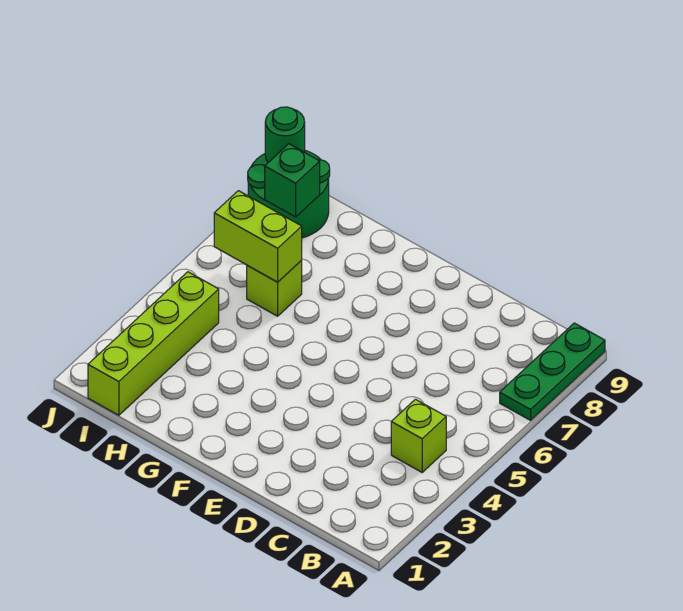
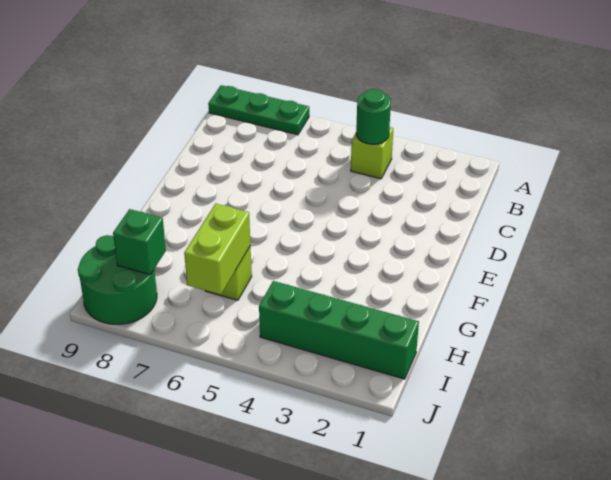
lime 1x4 brick [88,272,219,415] -> green 1x4 brick [259,281,419,379]
green 1x1 round brick [265,107,305,162] -> green 1x1 round brick moved to [356,89,391,144]

